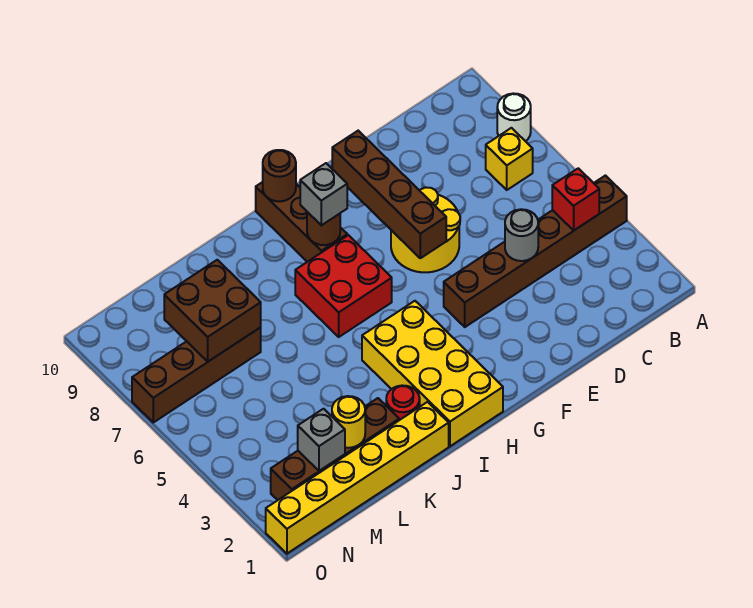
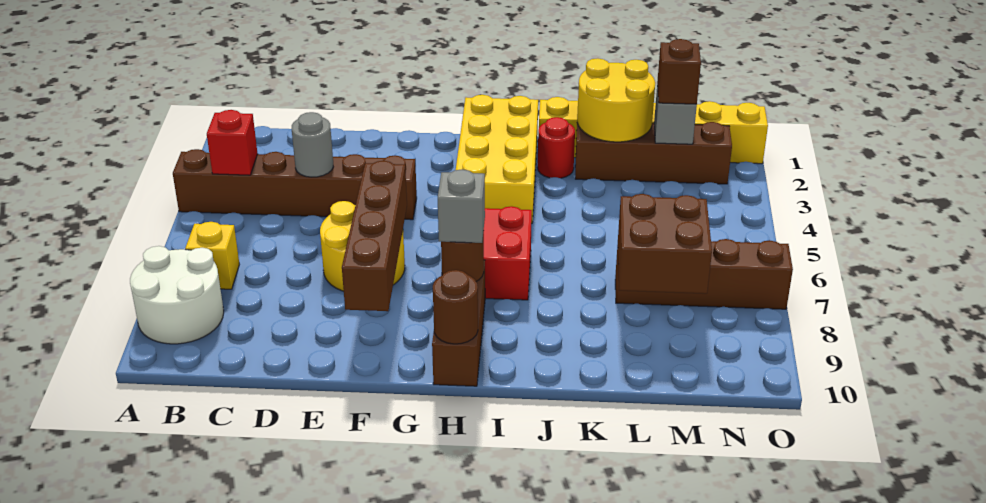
white 1x1 round brick [497,93,531,141] -> white 2x2 round brick [130,246,224,344]
yellow 1x1 round brick [332,396,365,448] -> yellow 2x2 round brick [577,58,655,142]
none -> brown 1x1 brick [657,39,701,104]

